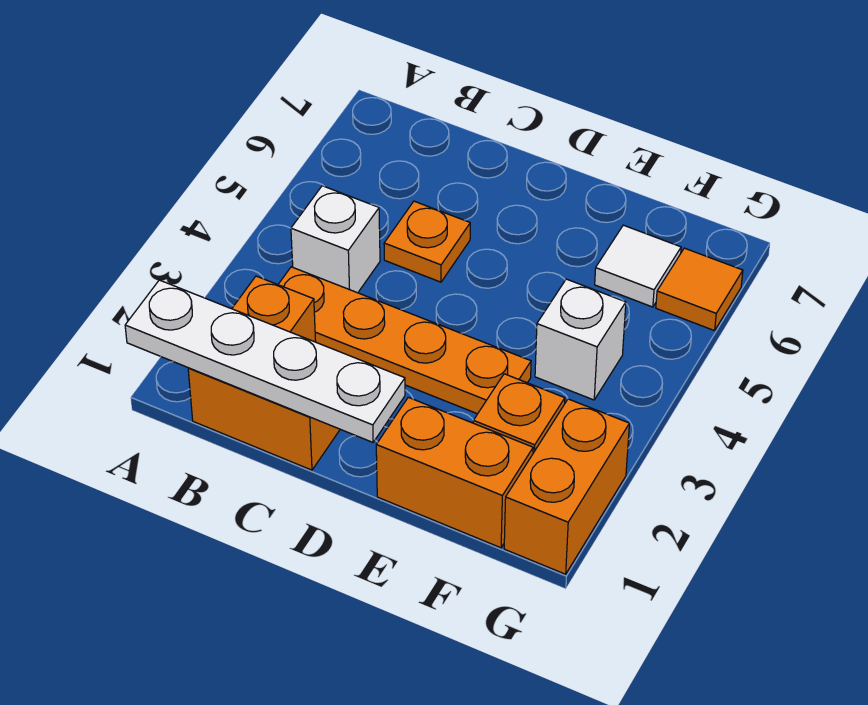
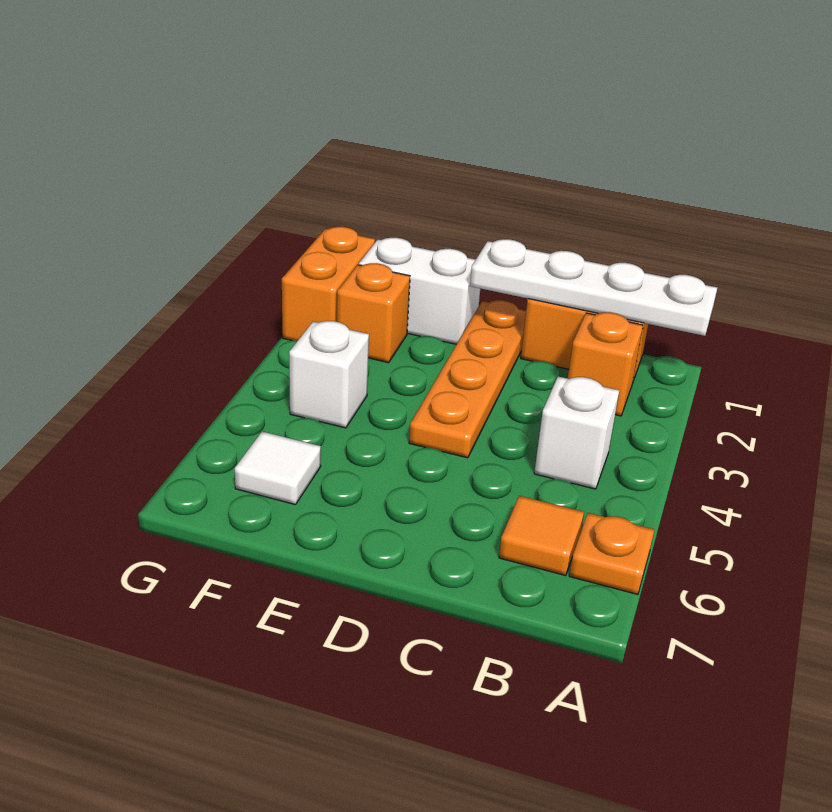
orange 1x4 plate [278,267,531,414] -> orange 1x4 plate turned to [409,300,526,458]
orange 1x1 plate [384,201,470,282] -> orange 1x1 plate moved to [569,513,654,594]
orange 1x2 brick [376,397,533,548] -> white 1x2 brick [359,238,480,344]
orange 1x1 tile [656,248,743,331] -> orange 1x1 tile moved to [499,496,584,576]

